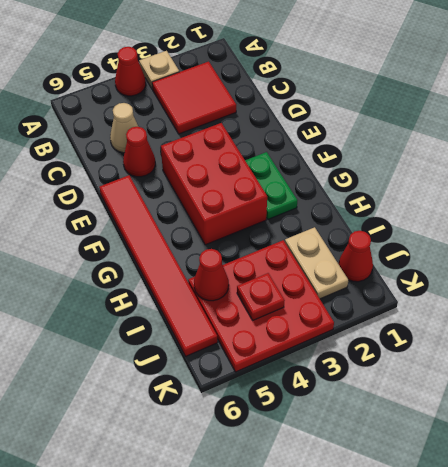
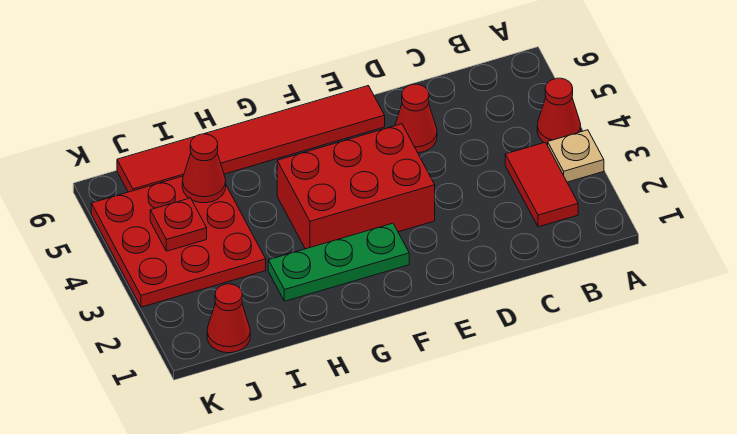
red 2x2 tile [152,62,236,134] -> red 1x2 tile [505,142,578,227]
tan 1x1 cone [110,103,138,153] -> none
green 1x2 plate [245,152,297,219] -> green 1x3 plate [268,223,409,301]
tan 1x2 plate [285,227,348,299] -> none

